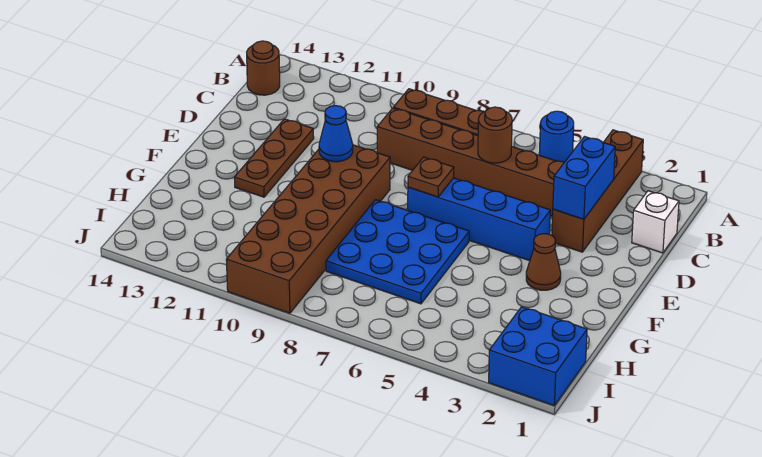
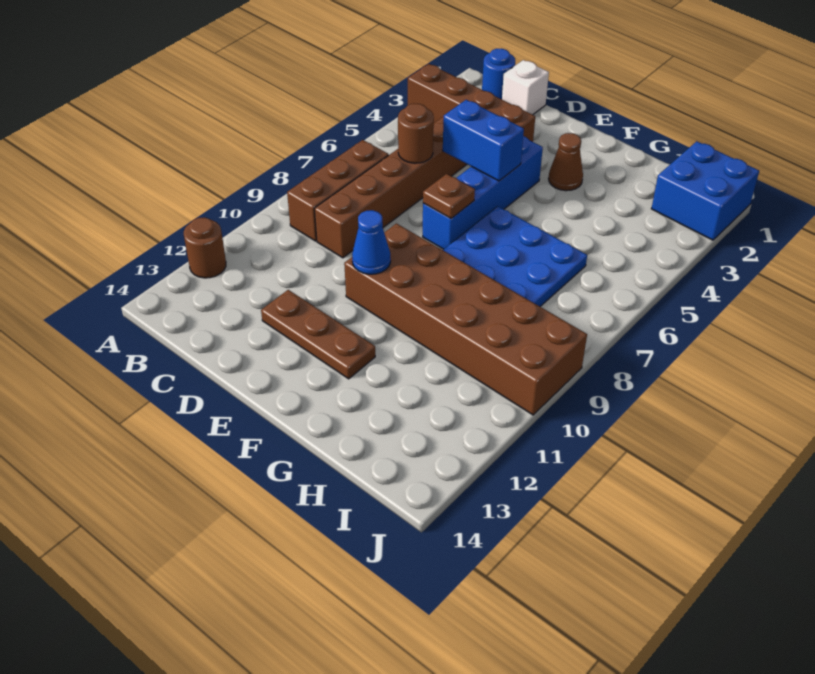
blue 1x1 round brick [539,111,574,162] -> blue 1x1 round brick moved to [482,49,515,99]
brown 1x1 round brick [247,41,280,95] -> brown 1x1 round brick moved to [184,217,226,278]
blue 1x2 brick [553,137,615,219] -> blue 1x2 brick moved to [443,100,524,181]

